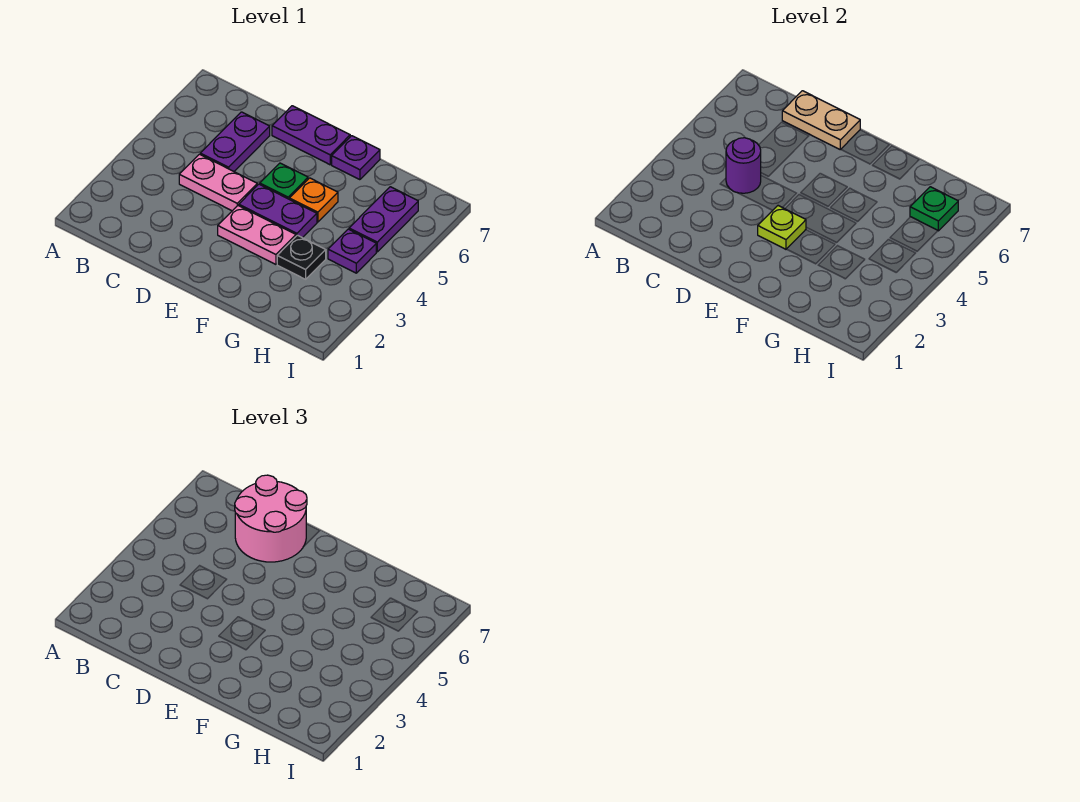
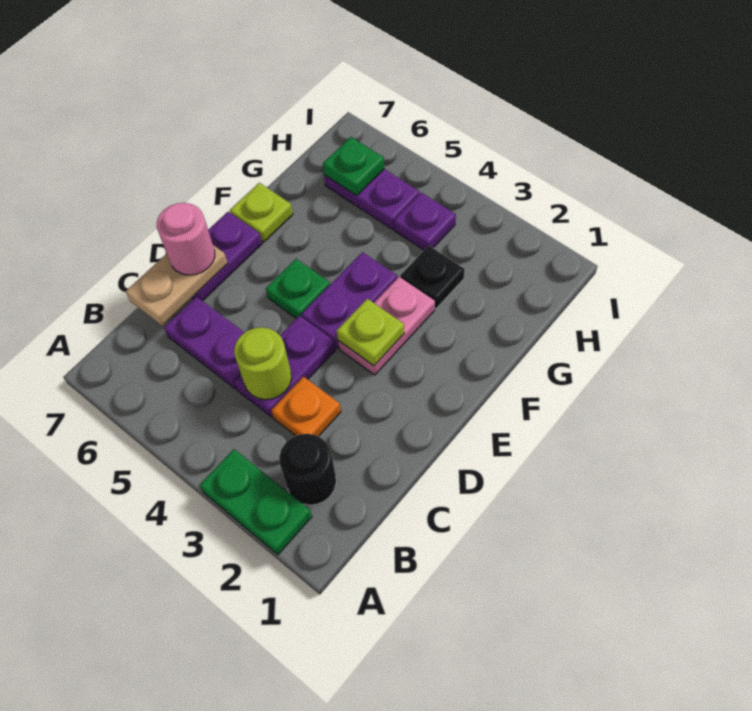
none -> green 1x2 plate [200,449,312,554]
none -> black 1x1 round brick [279,434,336,505]
pink 1x2 plate [179,154,257,211] -> purple 1x2 plate [234,316,336,417]
purple 1x1 round brick [726,138,761,193] -> lime 1x1 round brick [234,327,292,400]
pink 2x2 round brick [235,475,307,562] -> pink 1x1 round brick [157,203,215,275]
orange 1x1 plate [290,178,338,222] -> orange 1x1 plate moved to [271,377,341,436]
purple 1x1 plate [332,136,380,180] -> lime 1x1 plate [230,183,293,242]

